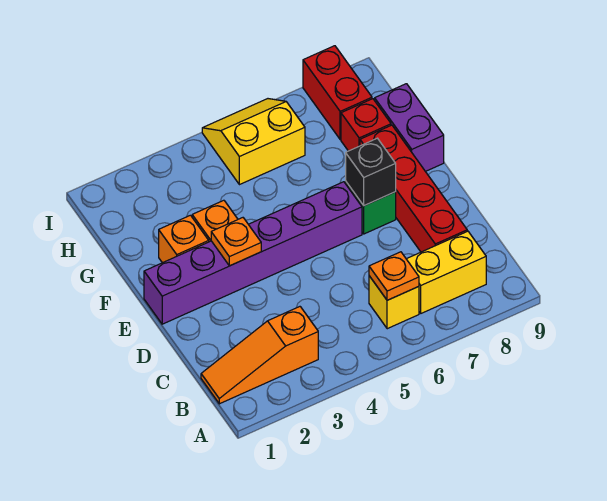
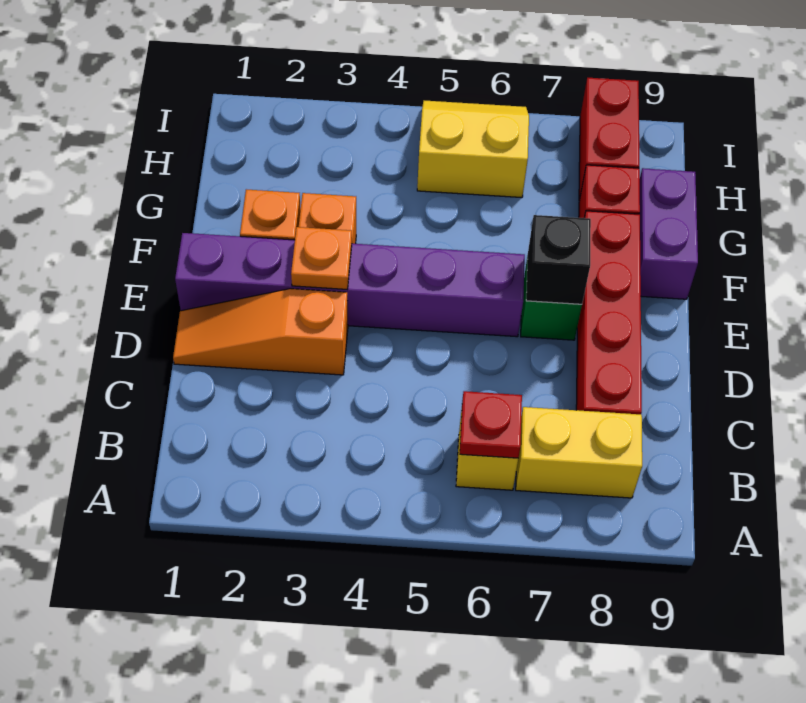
orange 1x3 slope [201,307,318,404] -> orange 1x3 slope moved to [173,289,348,375]
orange 1x1 plate [369,252,419,300] -> red 1x1 plate [460,391,522,458]

